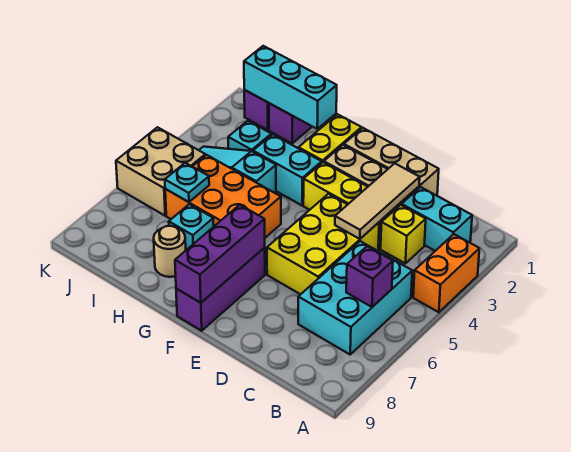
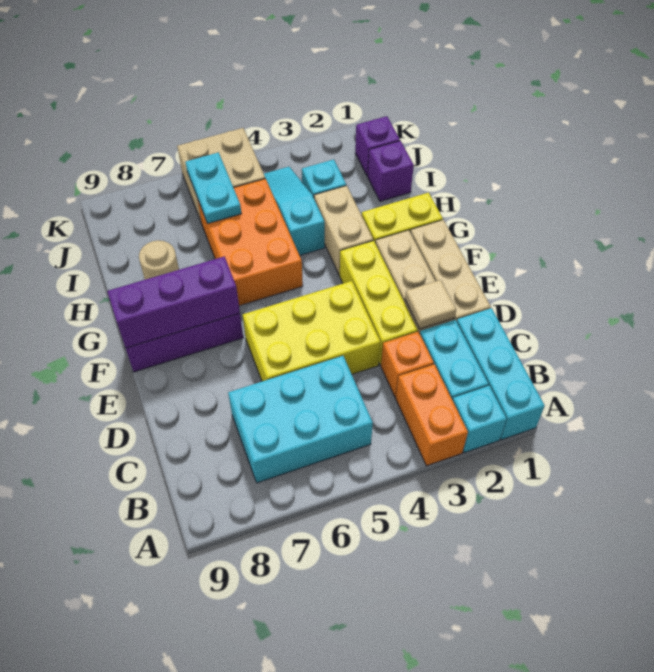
orange 1x2 brick [413,234,480,312] -> orange 1x2 brick turned to [396,364,468,466]
purple 1x1 brick [346,246,393,307] -> none
yellow 1x1 brick [381,205,426,264] -> orange 1x1 brick [381,332,434,397]
tan 1x3 tile [335,163,420,239] -> tan 1x1 tile [405,280,456,329]
cyan 1x2 brick [253,134,322,205] -> tan 1x2 brick [314,185,373,275]
cyan 1x3 brick [244,46,337,129] -> cyan 1x3 brick moved to [457,308,545,440]
cyan 1x1 brick [169,204,214,250] -> cyan 1x1 brick moved to [453,386,507,453]
cyan 1x1 plate [165,163,209,202] -> cyan 1x2 plate [186,152,241,224]

